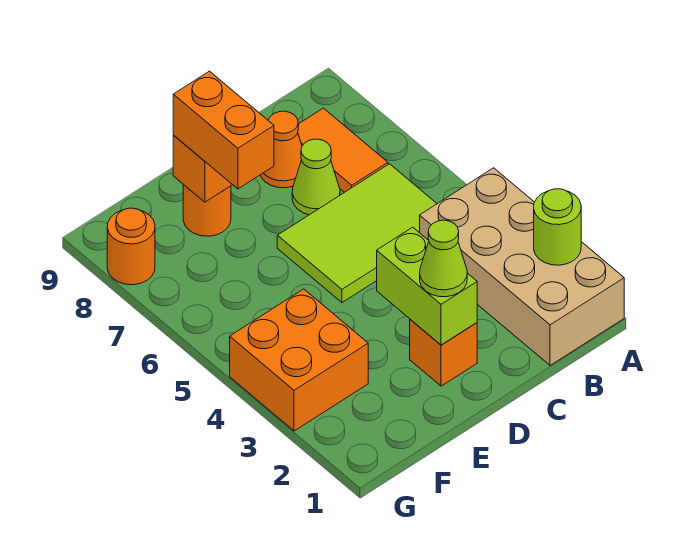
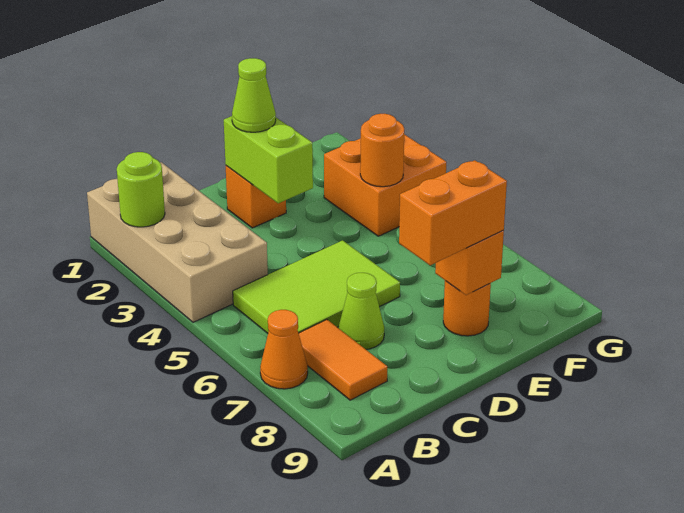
orange 1x1 cone [260,111,302,188] -> orange 1x1 cone moved to [260,310,308,389]
orange 1x2 brick [173,71,274,189] -> orange 1x2 brick turned to [399,160,507,265]
orange 1x1 round brick [107,208,155,285] -> orange 1x1 round brick moved to [360,114,404,187]

